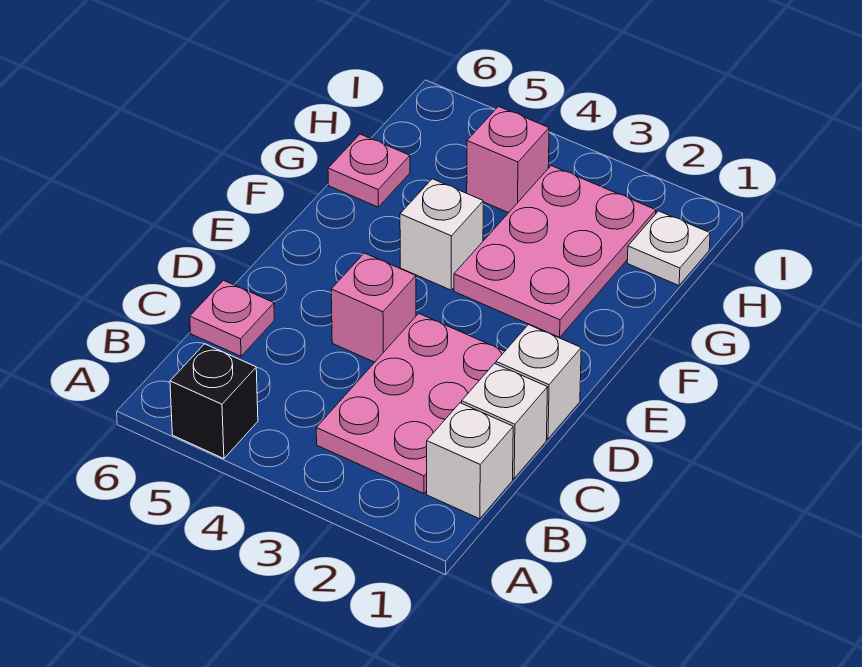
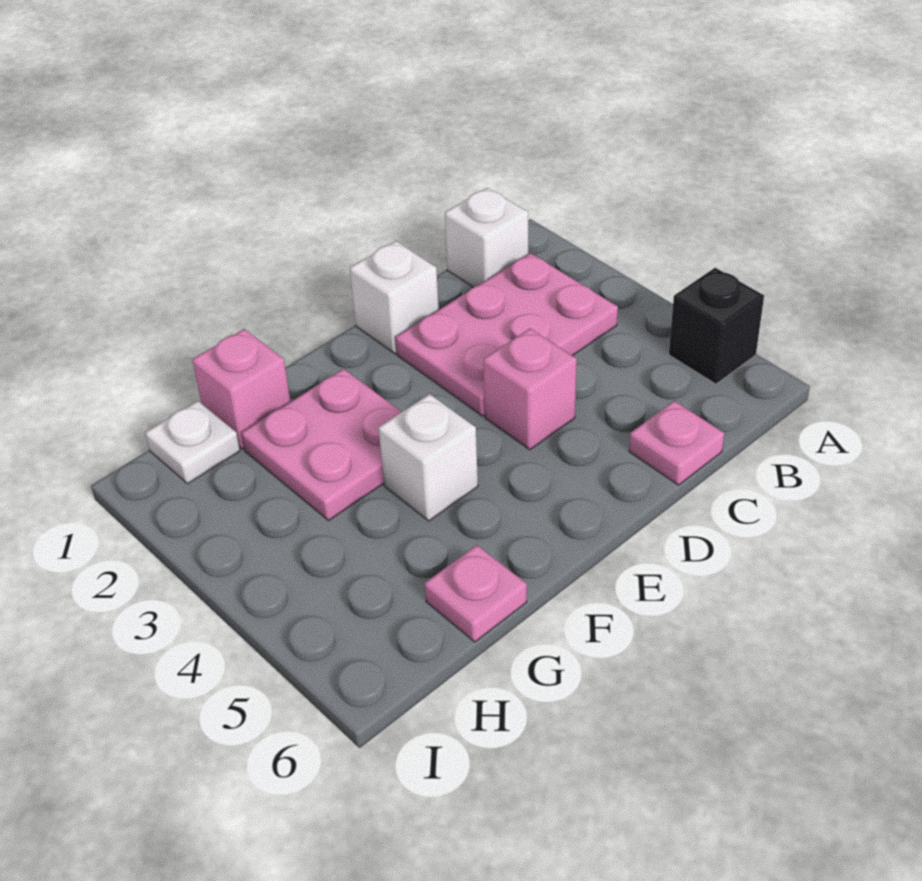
white 1x1 brick [462,364,548,479] -> none
pink 2x3 plate [454,166,656,337] -> pink 2x2 plate [241,369,401,521]
pink 1x1 brick [467,107,549,213] -> pink 1x1 brick moved to [192,329,290,449]

